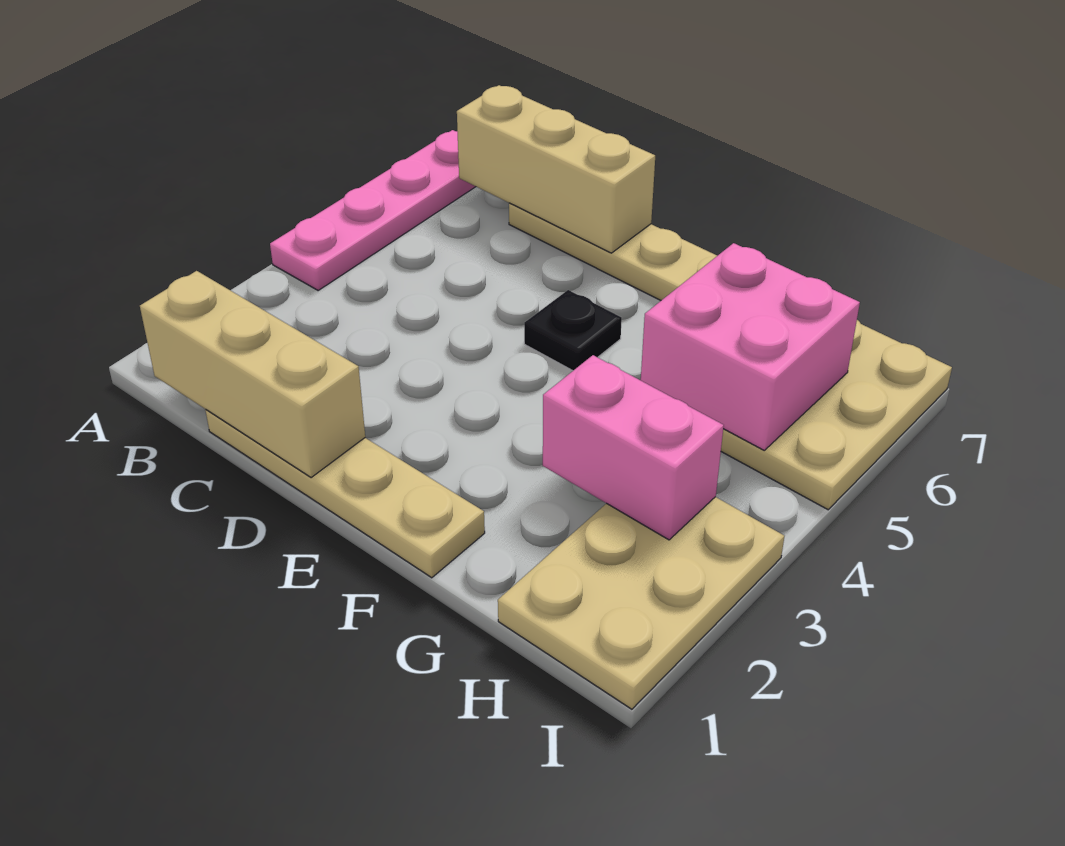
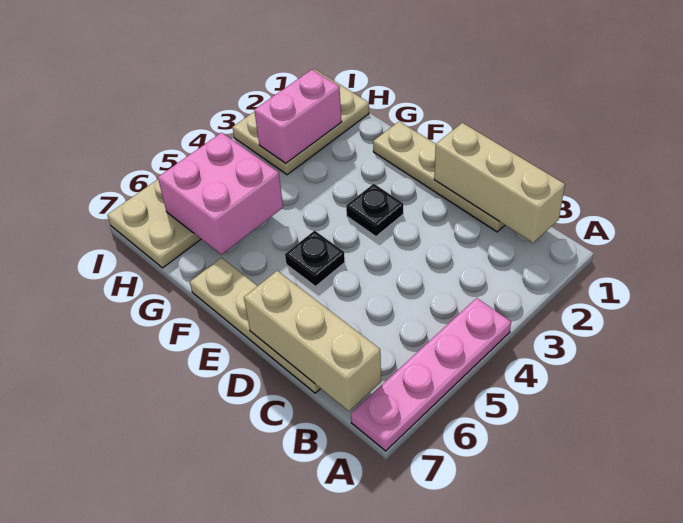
none -> black 1x1 plate [346,184,403,236]
pink 1x2 brick [543,355,724,540] -> pink 1x2 brick turned to [254,70,342,163]

